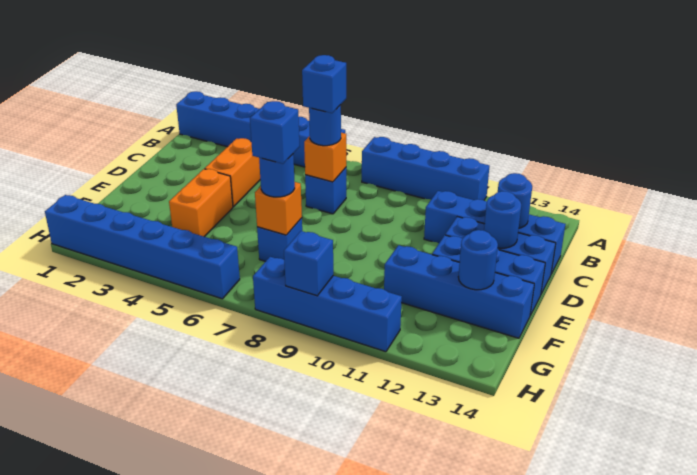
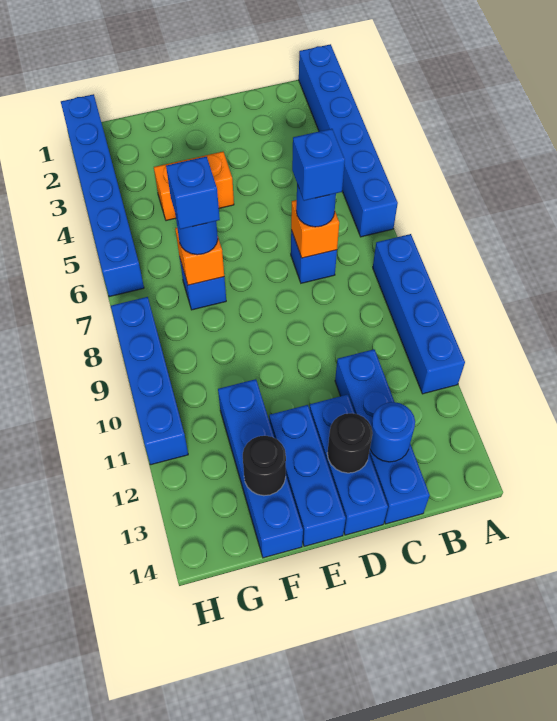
orange 1x2 brick [205,138,260,207] -> none
blue 1x1 round brick [484,191,521,248] -> black 1x1 round brick [327,413,373,473]
blue 1x1 round brick [458,230,498,290] -> black 1x1 round brick [243,436,286,496]
blue 1x1 brick [284,231,333,296] -> none

